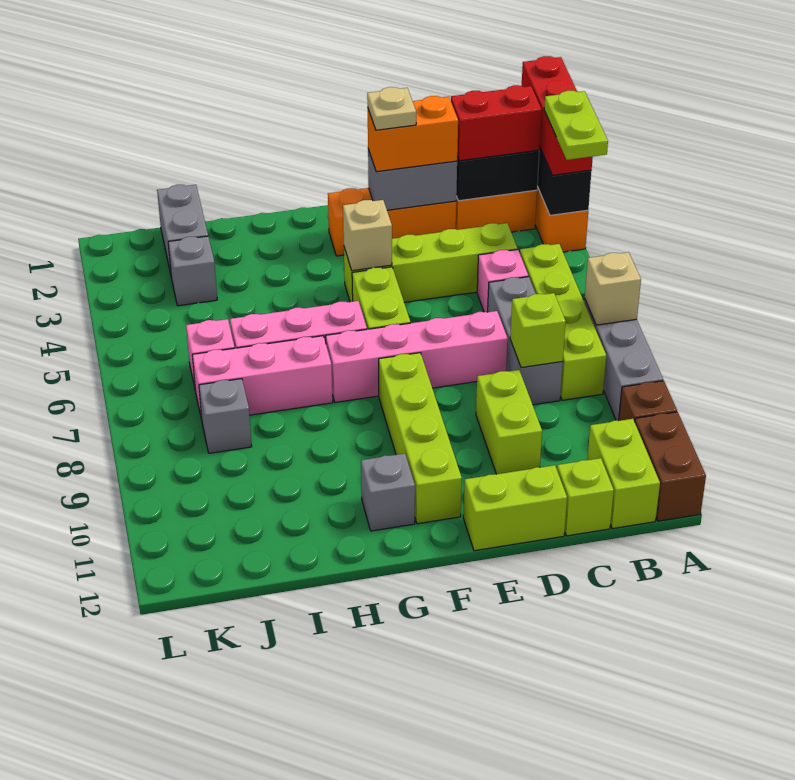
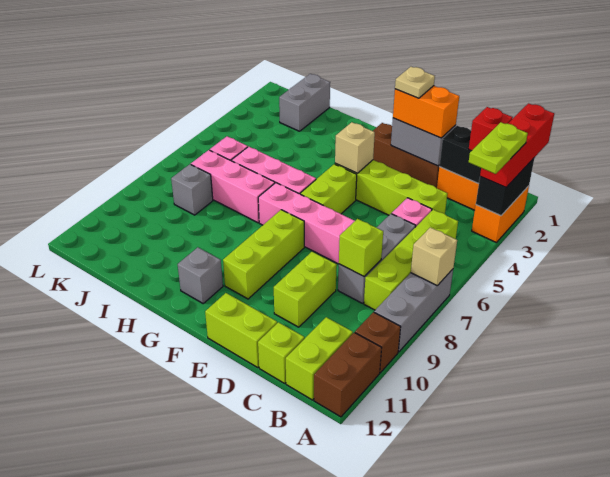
red 1x2 brick [451,85,542,161] -> red 1x1 brick [469,107,513,151]
orange 1x3 brick [328,188,456,256] -> brown 1x3 brick [373,123,440,188]
lime 1x4 brick [379,353,462,524] -> lime 1x3 brick [223,210,304,299]
grey 1x1 brick [168,236,217,306] -> none

